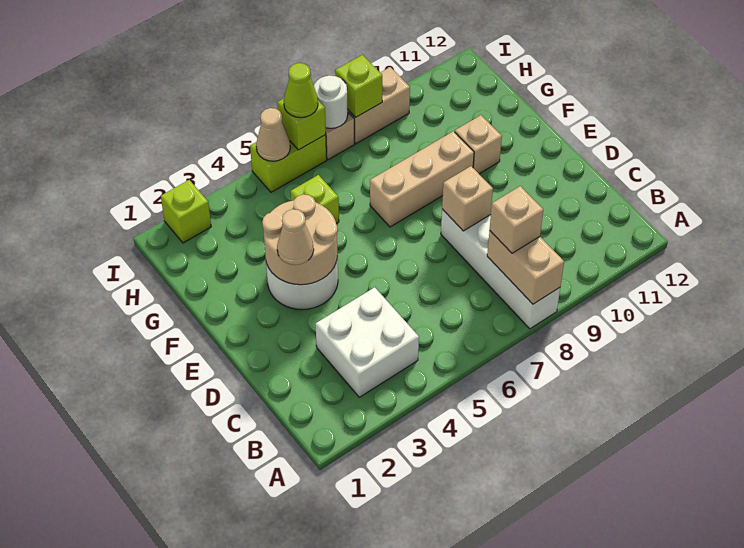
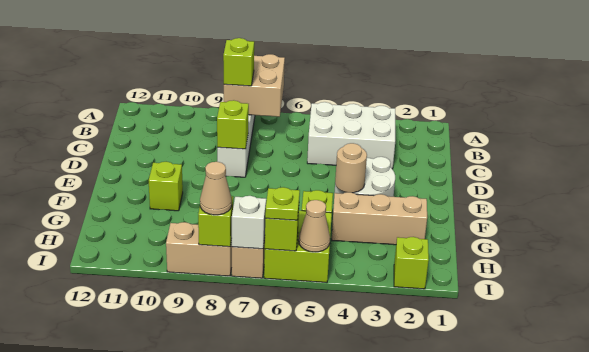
tan 1x2 brick [487,231,564,304] -> tan 2x2 brick [224,54,285,117]
white 2x2 brick [316,287,419,397] -> white 2x3 brick [307,102,395,169]
tan 1x1 brick [490,186,543,253] -> lime 1x1 brick [223,38,254,86]
tan 1x1 brick [442,166,493,231] -> lime 1x1 brick [217,100,249,149]
tan 2x2 round brick [262,194,338,285] -> tan 1x1 round brick [335,143,367,193]
tan 1x1 cone [277,209,314,265] -> tan 1x1 cone moved to [200,162,232,215]
tan 1x3 brick [370,131,474,227] -> tan 1x3 brick moved to [332,192,427,245]
tan 1x1 brick [455,115,502,174] -> lime 1x1 brick [149,162,183,211]
lime 1x2 brick [250,135,327,192] -> lime 2x2 brick [264,211,332,282]
lime 1x1 cone [284,63,318,118] -> lime 1x1 plate [265,187,300,220]
white 1x1 round brick [314,75,348,128] -> white 1x1 brick [232,196,266,249]

